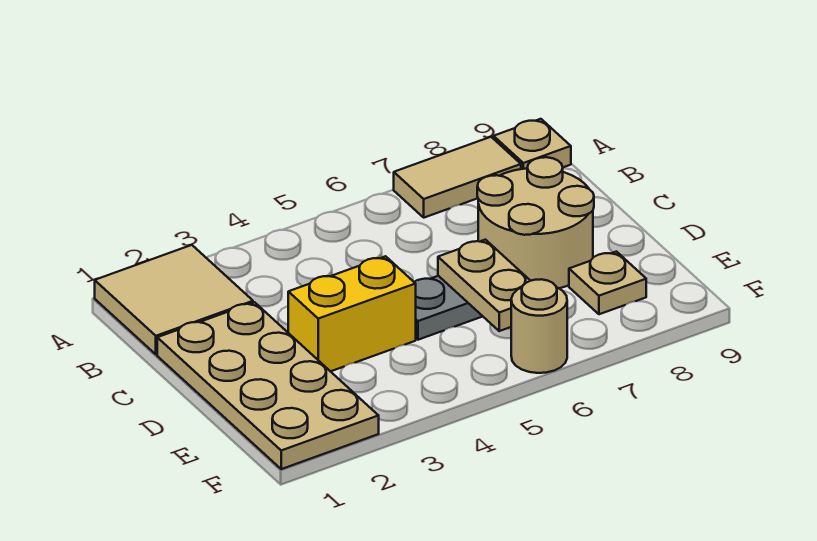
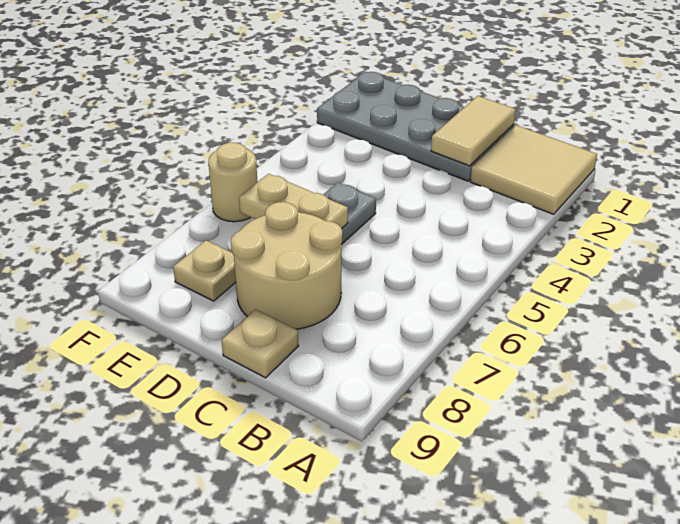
tan 1x2 tile [394,137,521,218] -> tan 1x2 tile moved to [431,96,516,166]
tan 1x1 plate [494,119,571,169] -> tan 1x1 plate moved to [222,310,299,378]
tan 2x4 plate [157,302,379,469] -> grey 2x4 plate [317,72,514,181]
yellow 1x2 brick [288,256,416,372] -> none

